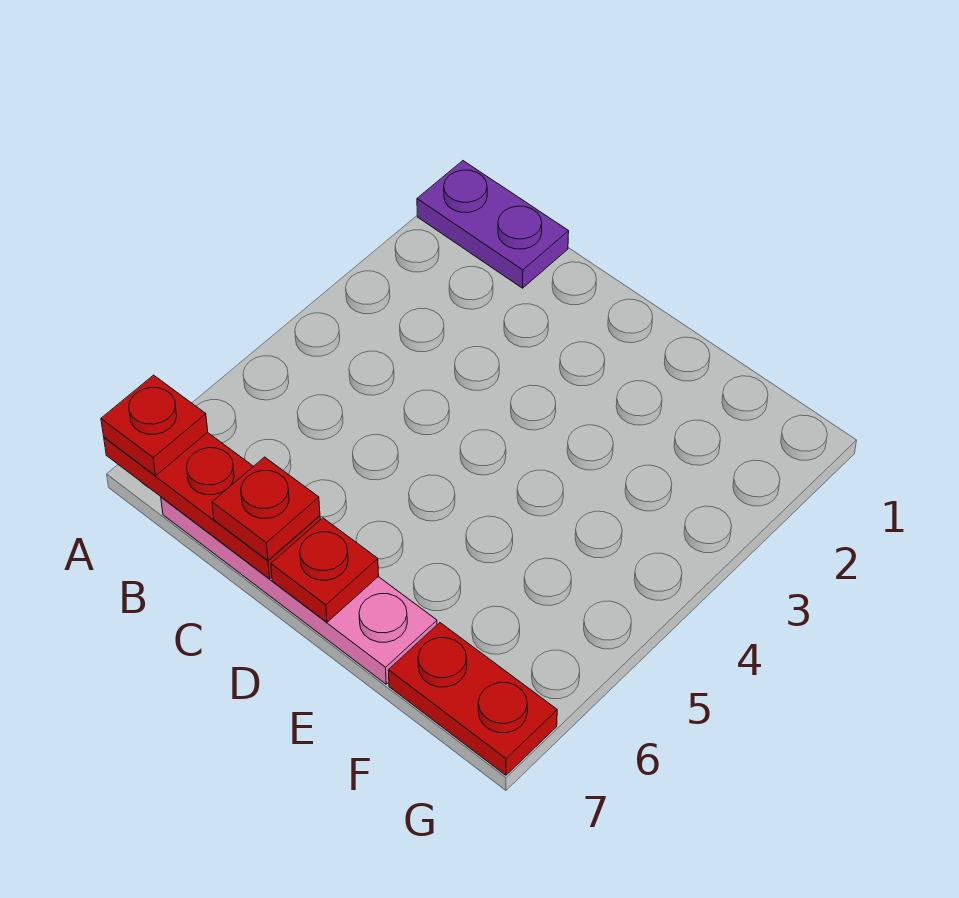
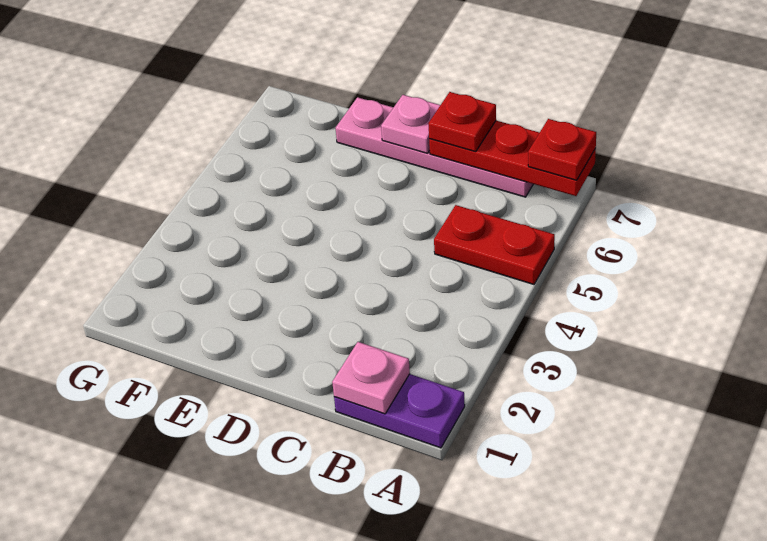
none -> pink 1x1 plate [332,342,410,414]
red 1x1 plate [271,518,379,622] -> pink 1x1 plate [381,95,440,153]
red 1x2 plate [388,623,557,775] -> red 1x2 plate moved to [434,205,555,284]

